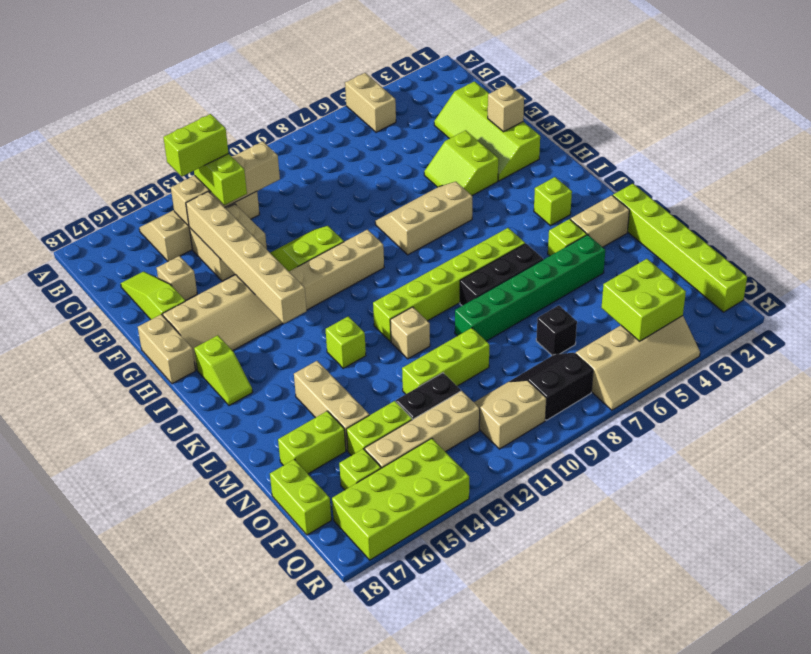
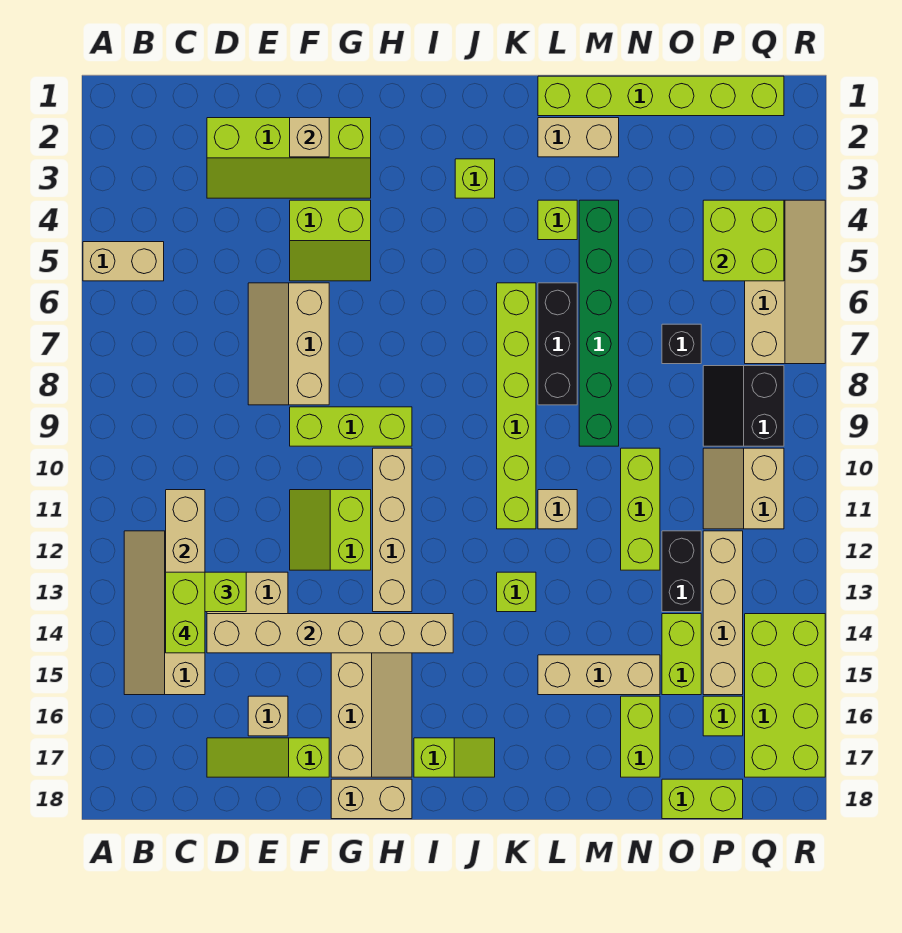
none -> lime 1x3 brick [290,407,412,446]
tan 2x3 slope [375,182,472,255] -> tan 2x3 slope moved to [248,283,329,405]
tan 1x2 brick [570,195,629,247] -> tan 1x2 brick turned to [538,118,619,157]

